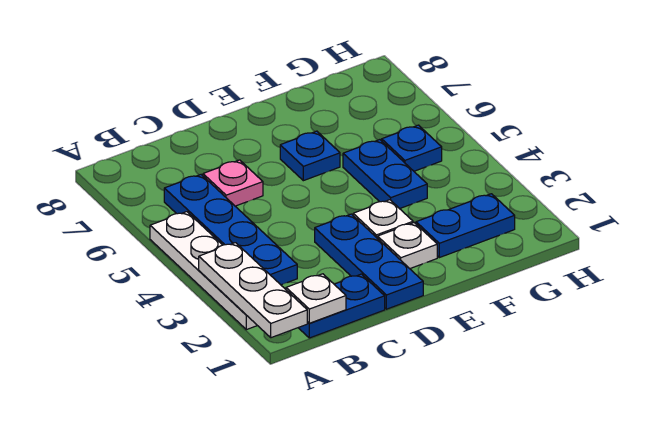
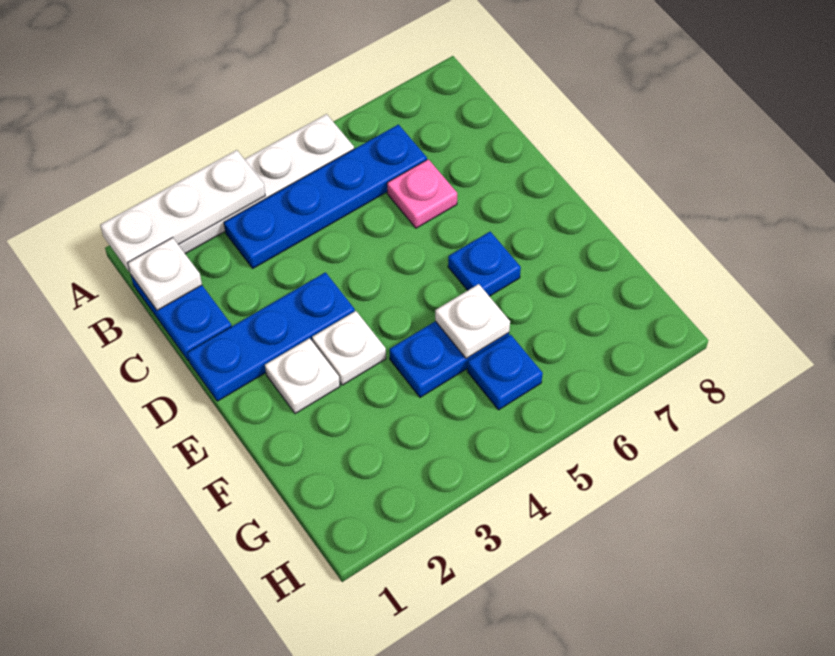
blue 1x2 plate [416,194,515,258] -> none
none -> white 1x1 plate [435,284,510,359]

